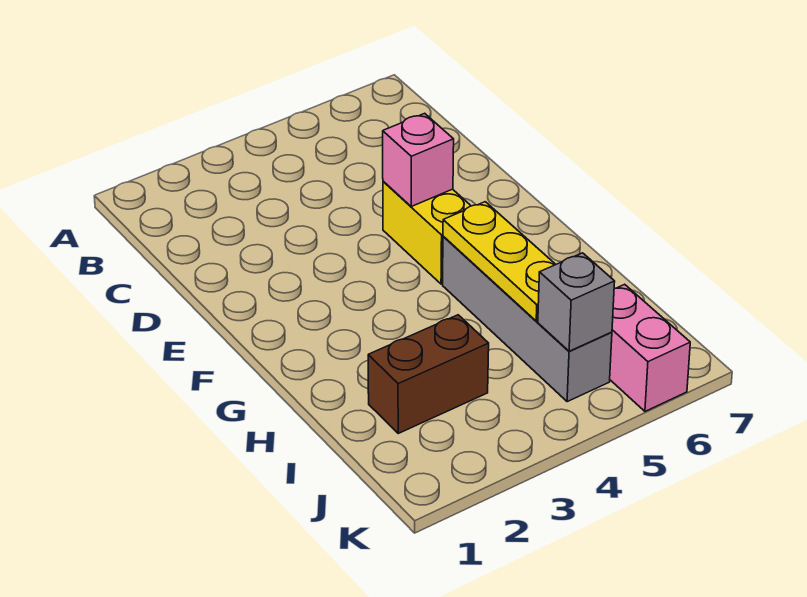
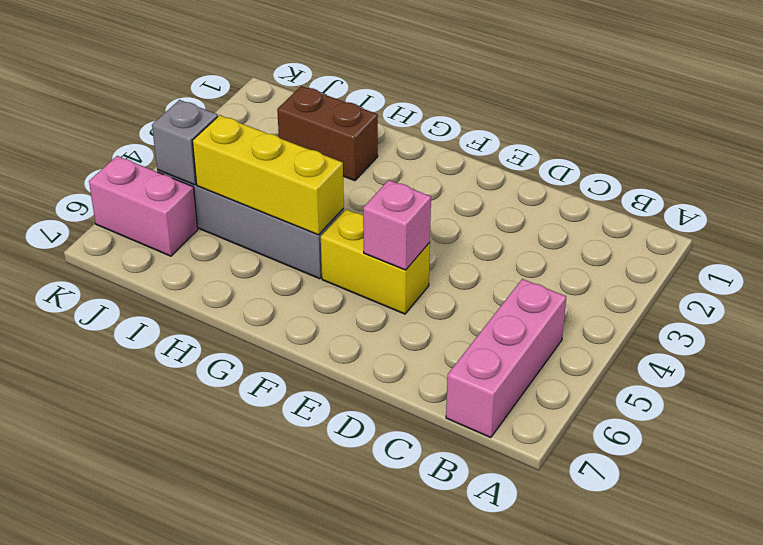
none -> pink 1x3 brick [446,279,566,438]
yellow 1x3 plate [443,202,556,321] -> yellow 1x3 brick [192,115,344,235]
brown 1x2 brick [368,315,489,433] -> brown 1x2 brick turned to [277,86,378,181]

